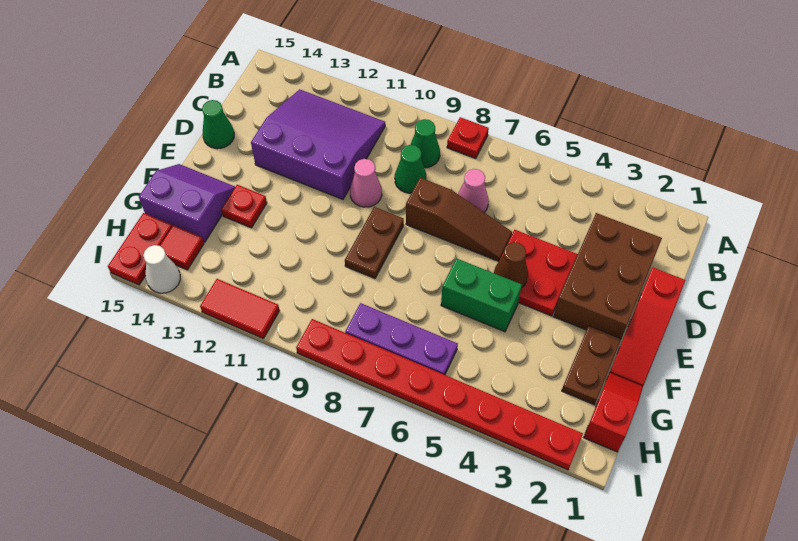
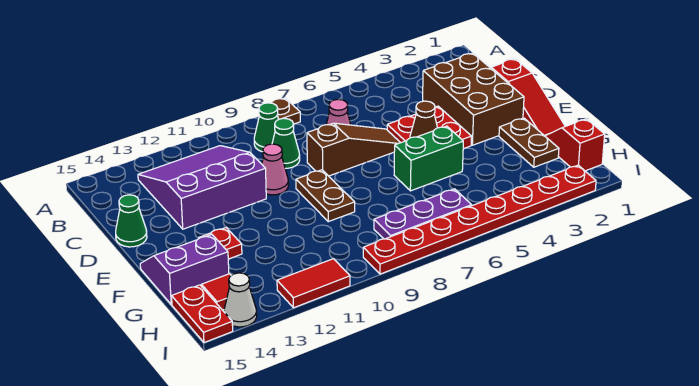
red 1x1 plate [447,117,489,158] -> brown 1x1 plate [272,98,300,124]

